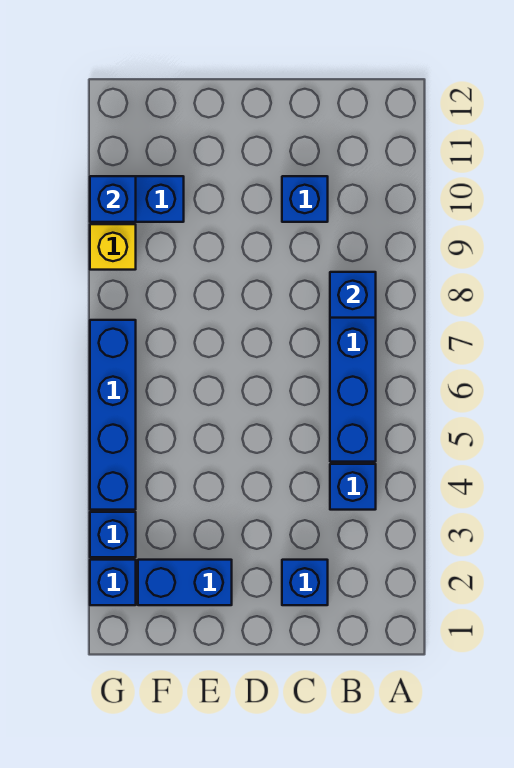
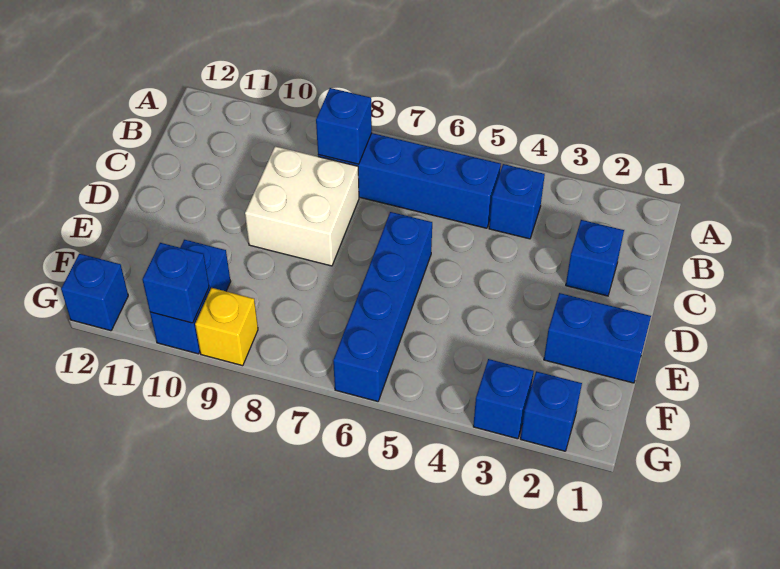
none -> white 2x2 brick [245,146,359,266]
blue 1x1 brick [282,176,328,222] -> blue 1x1 brick moved to [61,254,128,331]
blue 1x2 brick [138,560,232,605] -> blue 1x2 brick turned to [544,293,651,383]
blue 1x4 brick [90,320,136,510] -> blue 1x4 brick turned to [333,212,432,401]

